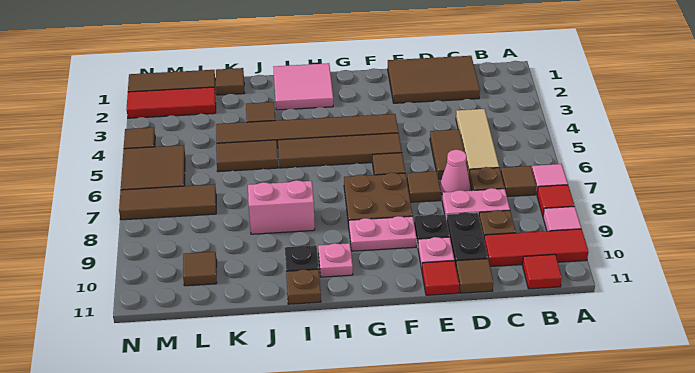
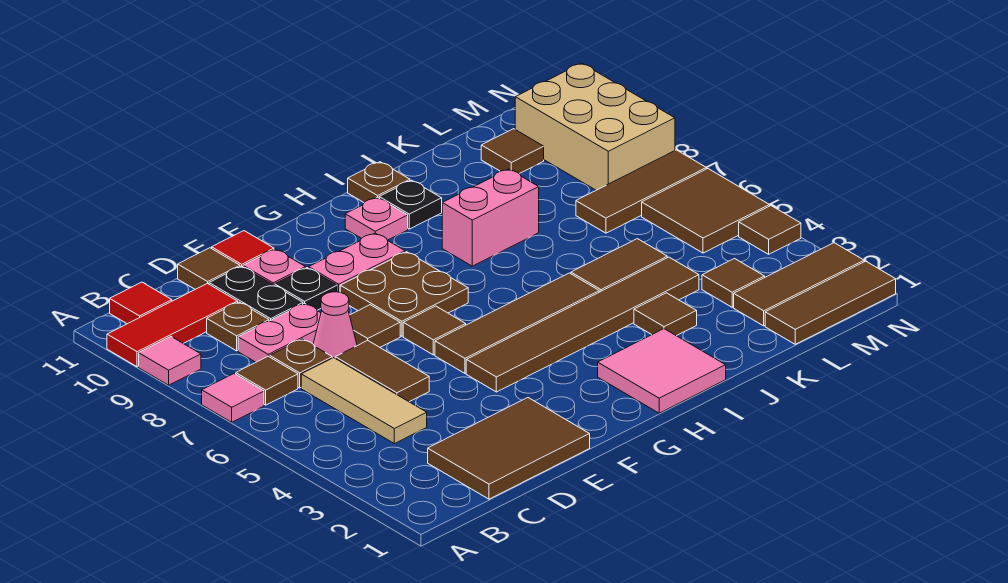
red 1x1 tile [537,185,574,216] -> none
brown 1x1 tile [216,68,244,95] -> brown 1x1 tile moved to [702,259,765,307]
red 1x3 tile [127,87,216,118] -> brown 1x3 tile [734,243,864,326]
none -> tan 2x3 brick [515,63,675,190]

